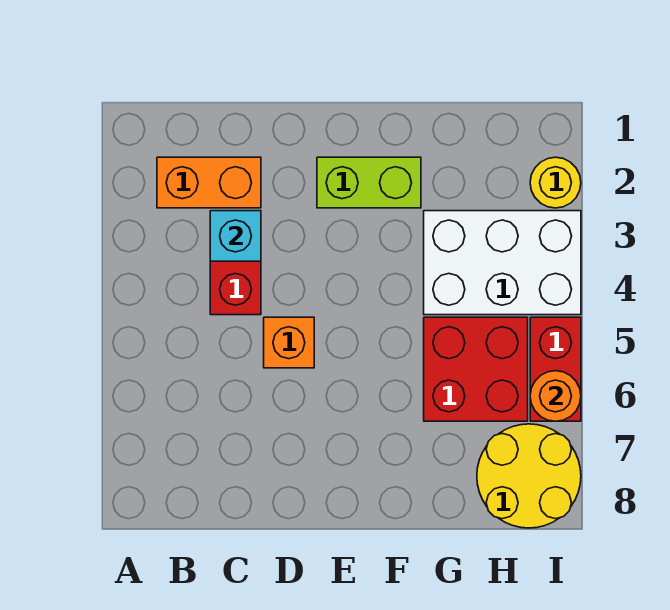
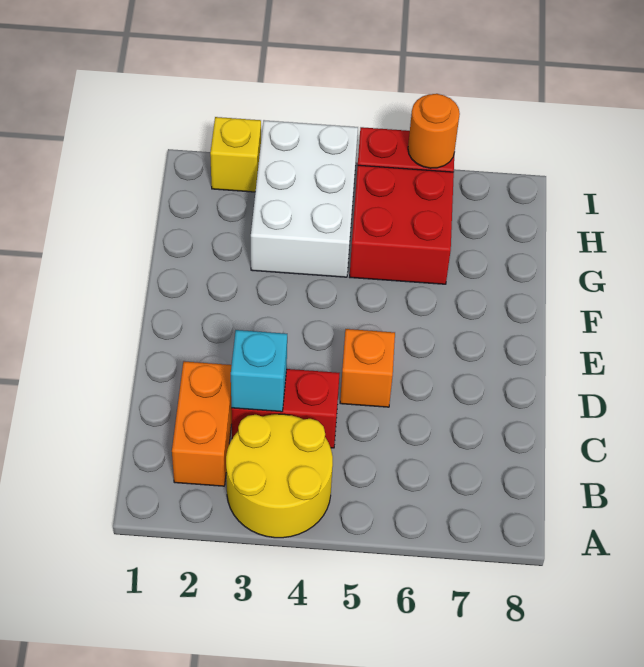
lime 1x2 brick [317,157,421,208] -> none
yellow 2x2 round brick [477,424,581,528] -> yellow 2x2 round brick moved to [226,414,333,538]
yellow 1x1 round brick [530,157,581,208] -> yellow 1x1 brick [210,117,261,192]

